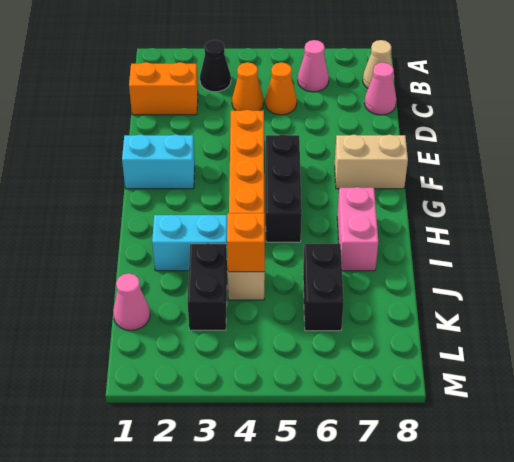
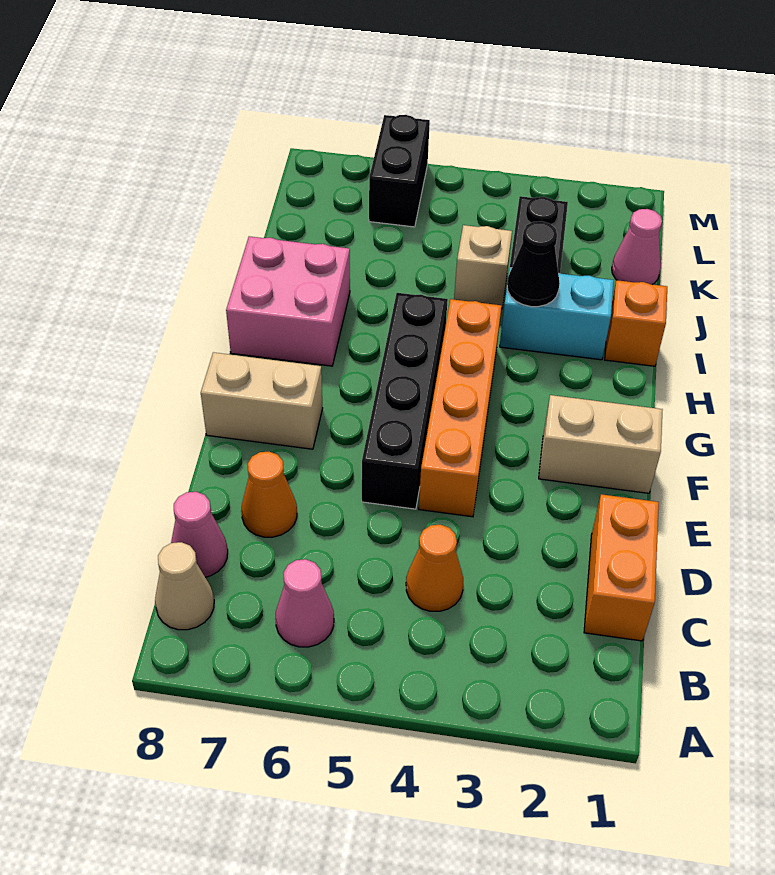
black 1x1 cone [200,40,231,92] -> black 1x1 cone moved to [507,221,560,307]
orange 1x2 brick [129,62,198,115] -> orange 1x2 brick turned to [584,494,659,641]
orange 1x1 cone [265,62,297,115] -> orange 1x1 cone moved to [241,452,297,537]
cyan 1x2 brick [122,135,195,189] -> tan 1x2 brick [539,395,663,493]
black 1x3 brick [266,135,302,242] -> black 1x4 brick [362,293,448,509]
pink 1x2 brick [337,187,378,271] -> pink 2x2 brick [226,236,350,366]
orange 1x1 brick [227,213,265,272] -> orange 1x1 brick moved to [605,280,667,366]
black 1x2 brick [303,244,344,331] -> black 1x2 brick moved to [369,115,430,227]

